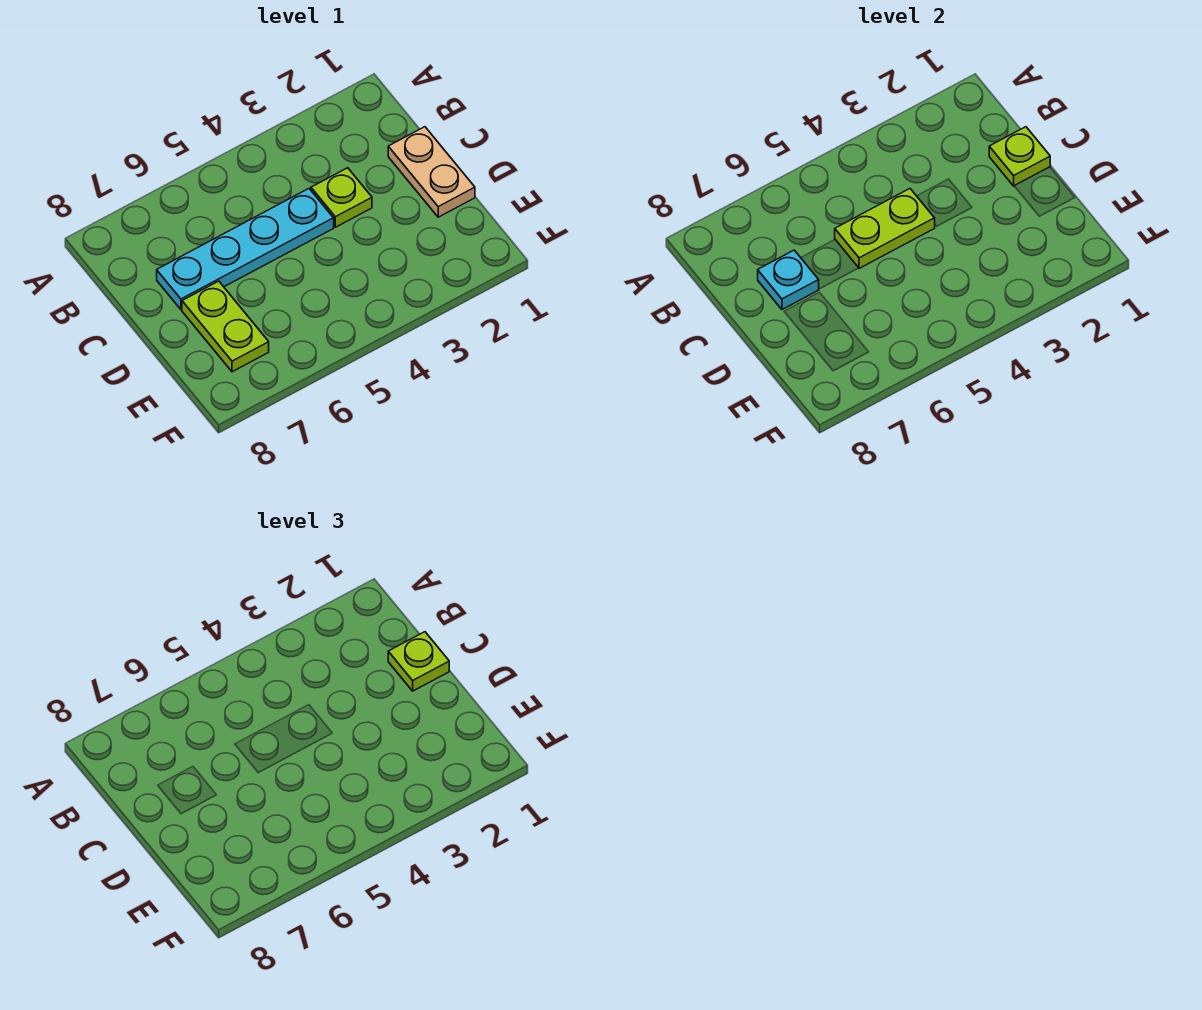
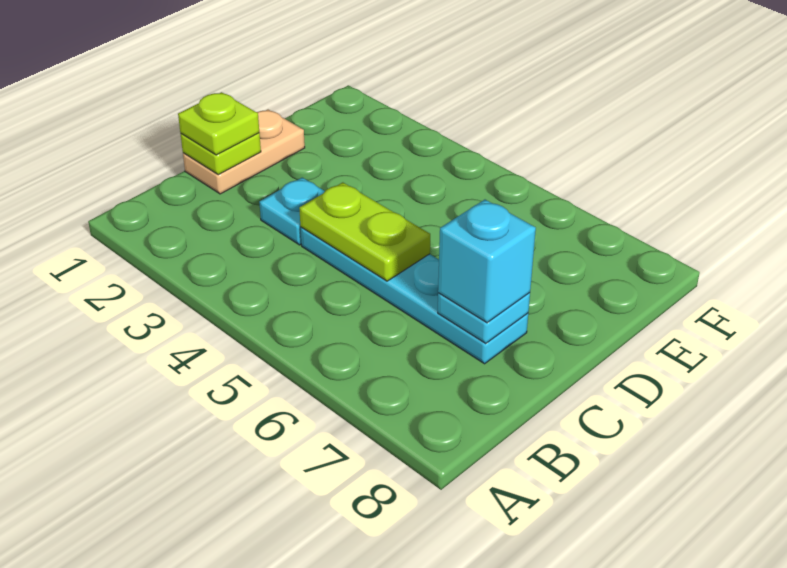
lime 1x1 plate [311,168,372,227] -> cyan 1x1 plate [259,178,325,245]
none -> cyan 1x1 brick [438,200,536,323]
lime 1x2 plate [182,281,269,372] -> none

